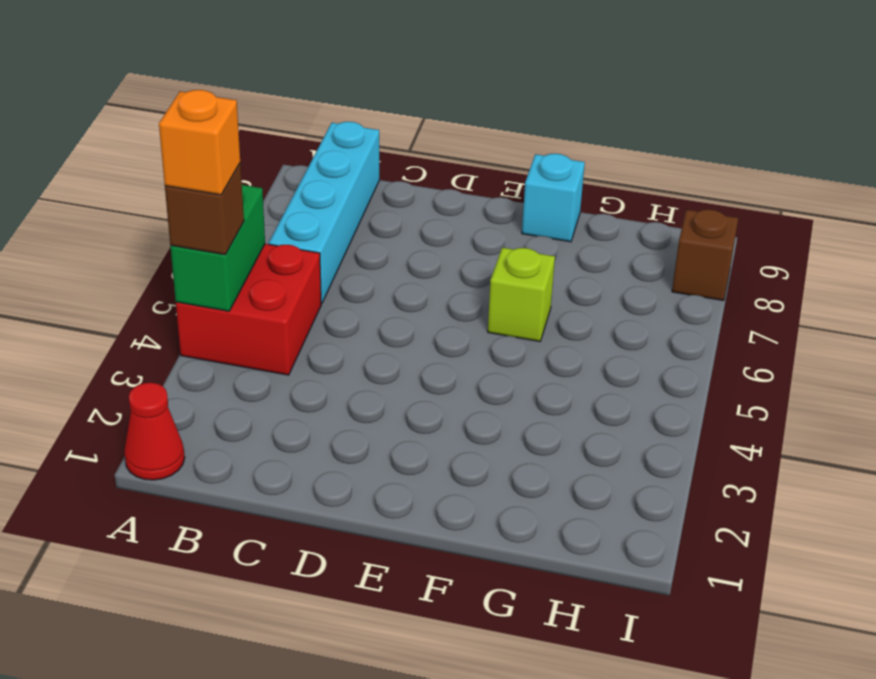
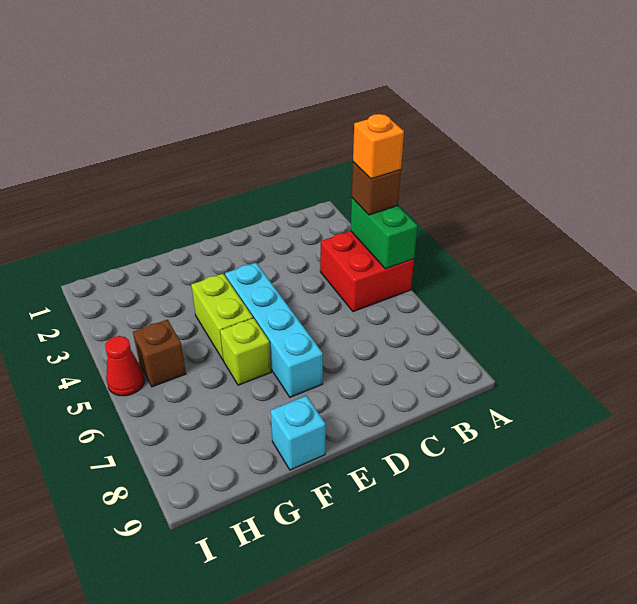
red 1x1 cone [124,383,185,480] -> red 1x1 cone moved to [105,336,145,396]
cyan 1x4 brick [269,122,379,304] -> cyan 1x4 brick moved to [225,263,323,397]
none -> lime 1x2 brick [191,274,253,360]
brown 1x1 brick [672,209,738,301] -> brown 1x1 brick moved to [133,320,186,387]

